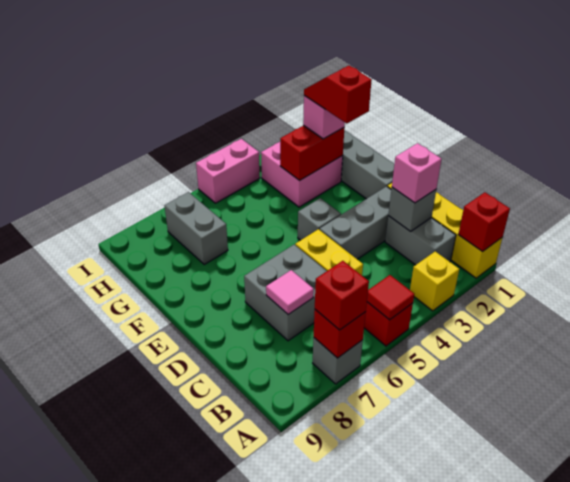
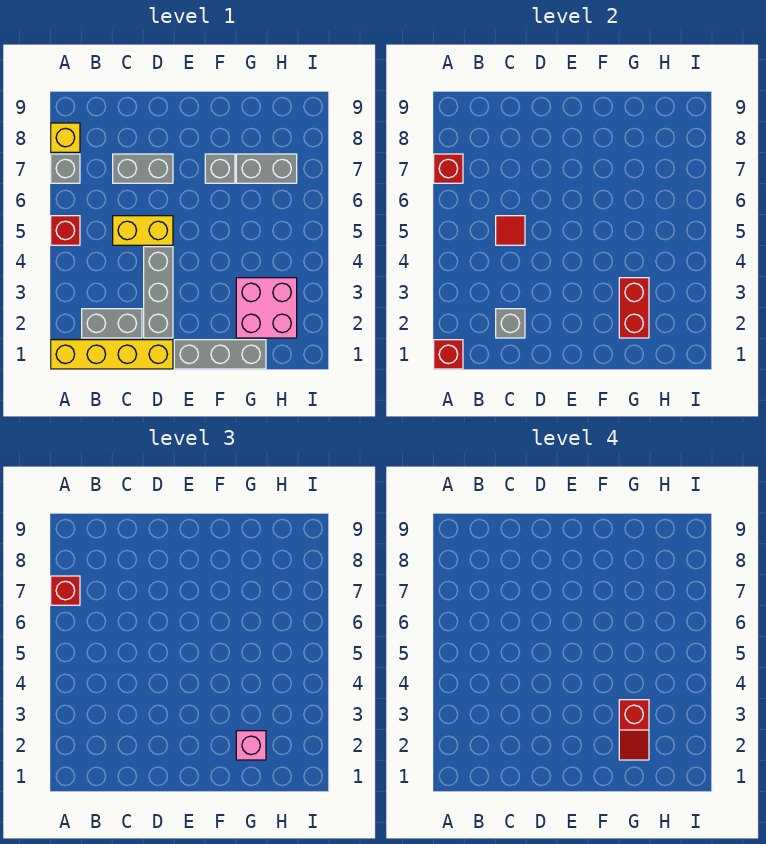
yellow 1x1 brick [410,251,459,311] -> yellow 1x1 brick moved to [51,123,80,152]
red 1x1 tile [367,275,414,320] -> red 1x1 tile moved to [496,216,525,245]
pink 1x1 brick [392,143,442,203] -> none
grey 2x2 brick [244,245,326,341] -> grey 1x2 brick [113,154,173,183]
pink 1x1 tile [266,270,314,314] -> none
grey 1x1 brick [298,198,341,240] -> grey 1x1 brick moved to [205,154,235,183]
red 1x2 slope [304,66,372,123] -> red 1x2 slope turned to [619,700,649,760]
pink 1x2 brick [196,139,260,203] -> none

